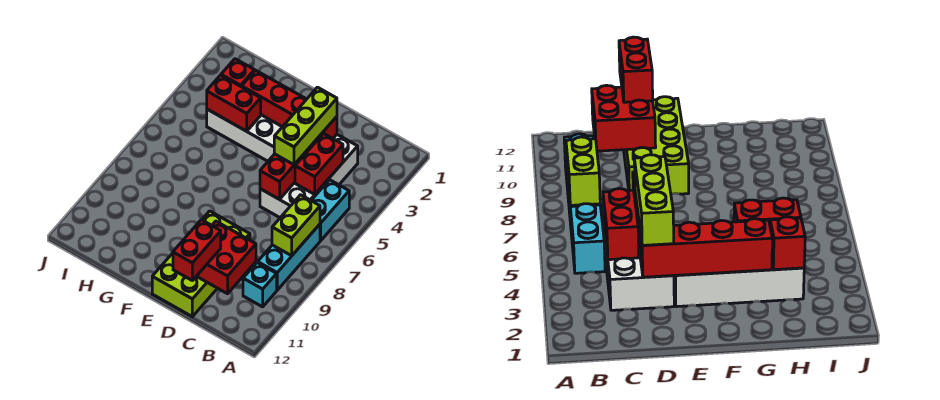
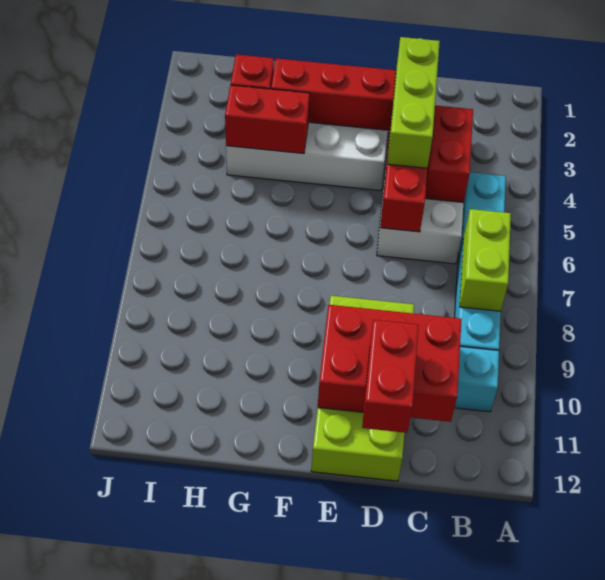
red 2x2 brick [197,221,256,294] -> red 2x3 brick [318,305,462,422]

